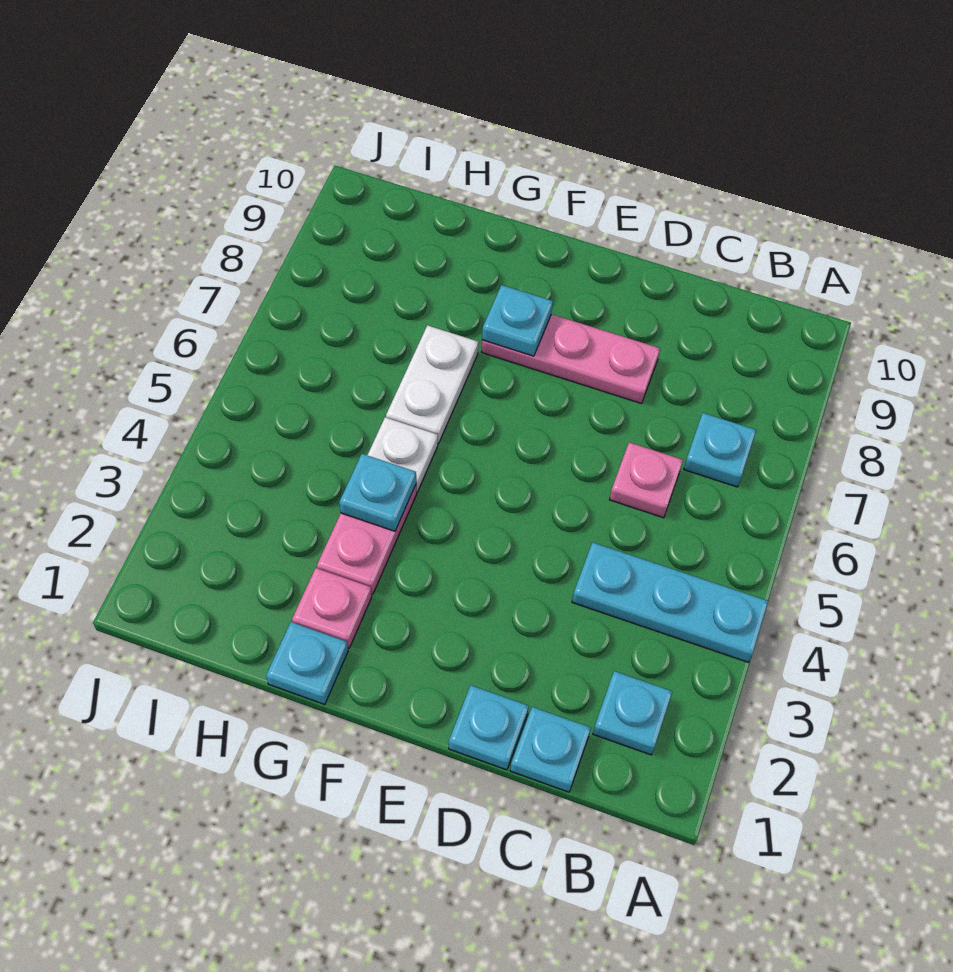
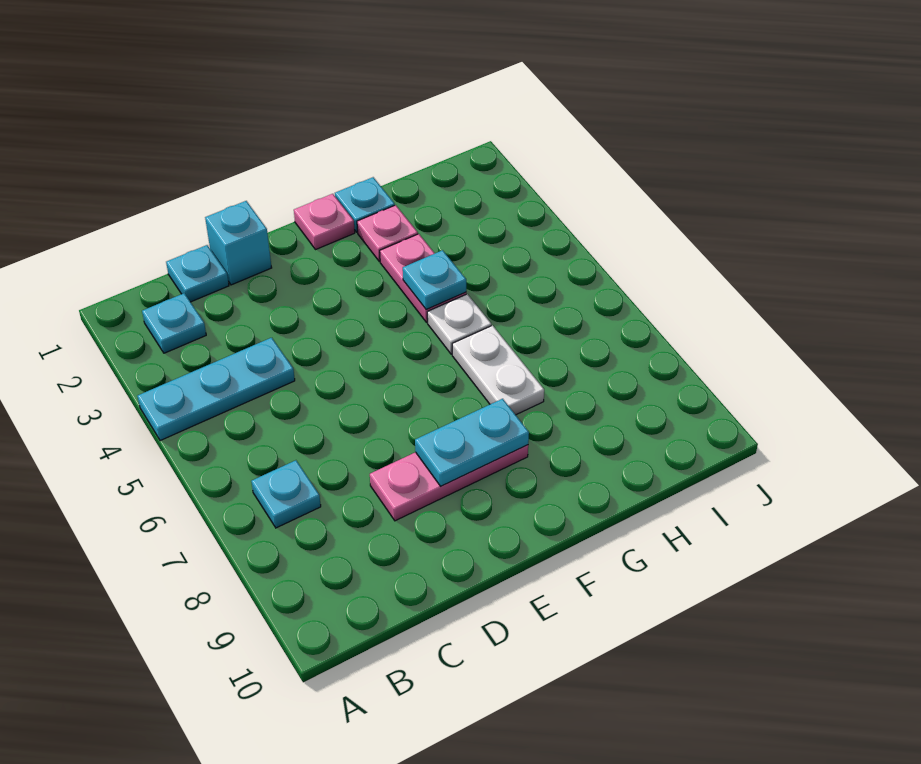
pink 1x1 plate [609,442,683,518] -> pink 1x1 plate moved to [294,194,355,250]
cyan 1x1 plate [449,685,529,770] -> cyan 1x1 brick [205,201,272,285]
cyan 1x1 plate [482,285,553,356] -> cyan 1x2 plate [415,399,529,486]

